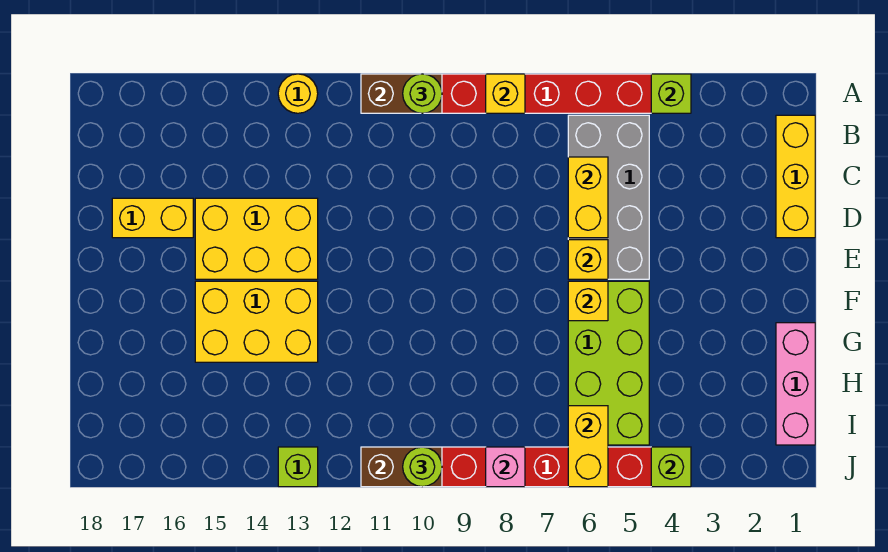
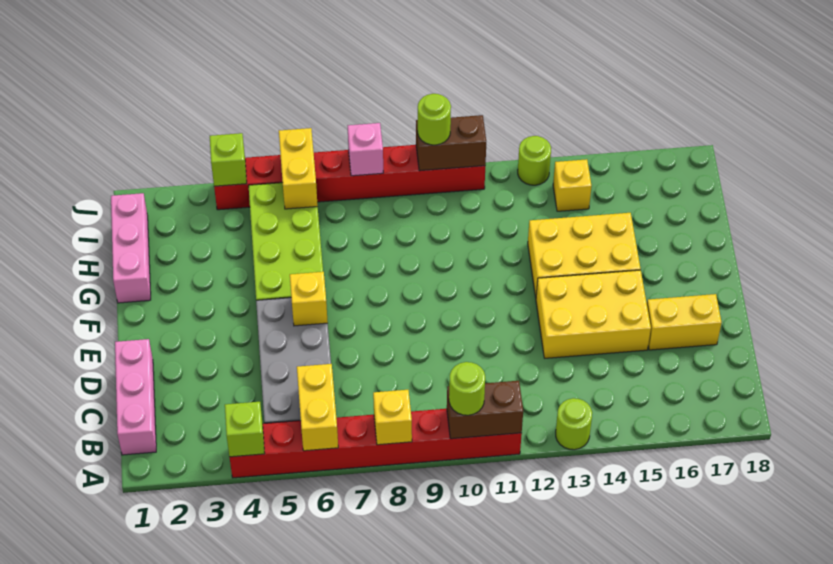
yellow 1x1 round brick [278,74,318,113] -> lime 1x1 round brick [556,398,592,450]
yellow 1x3 brick [776,115,815,238] -> pink 1x3 brick [115,339,156,455]
yellow 1x2 brick [568,157,608,238] -> yellow 1x2 brick moved to [297,364,338,451]
yellow 1x1 brick [568,281,608,321] -> yellow 1x1 brick moved to [553,159,591,211]
lime 1x1 brick [278,447,318,487] -> lime 1x1 round brick [518,136,551,185]

